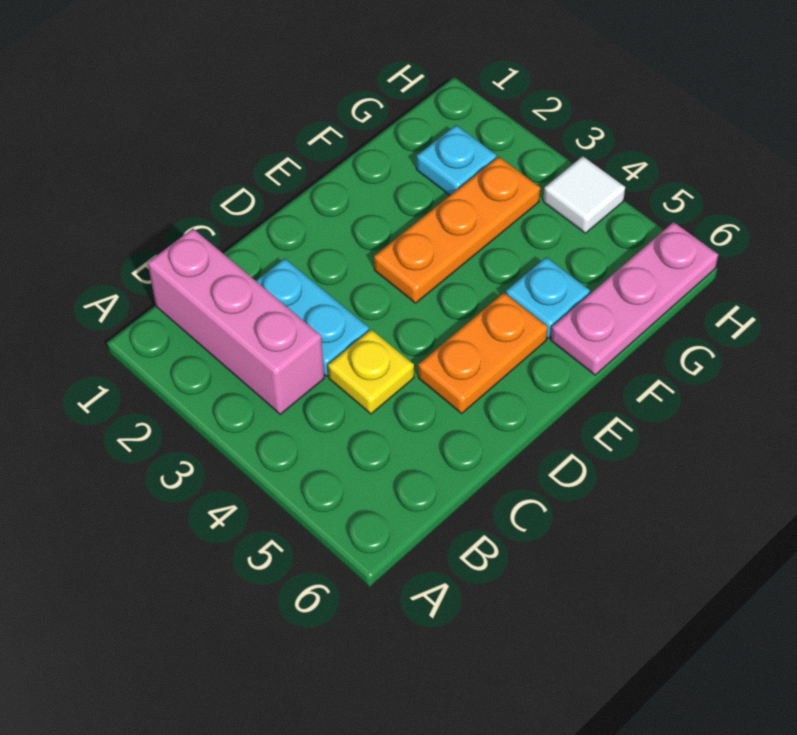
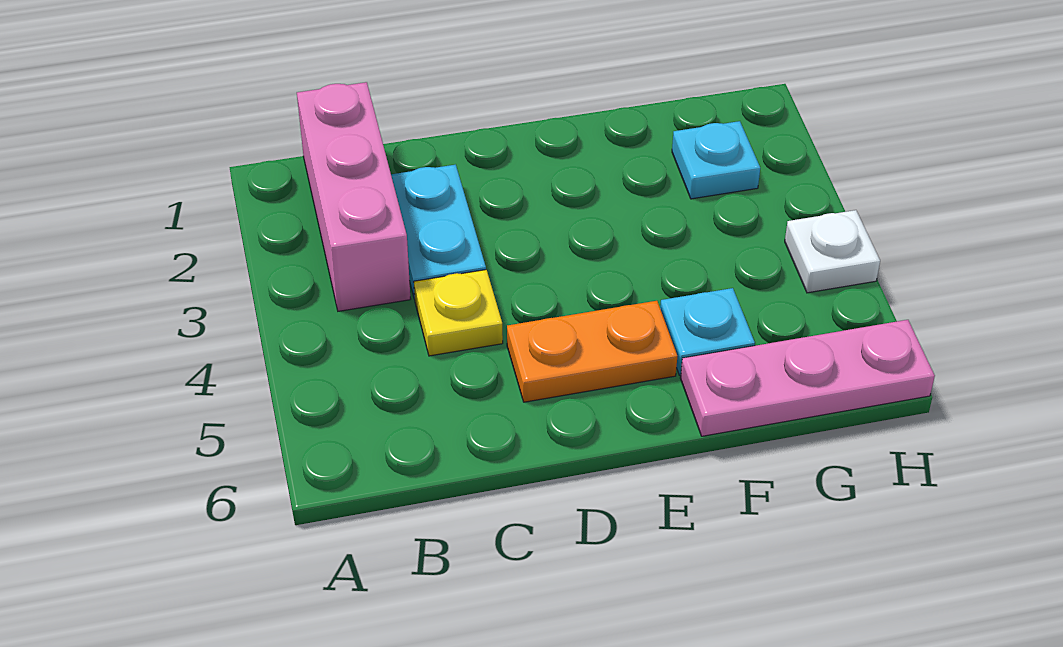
orange 1x3 plate [374,157,540,303] -> none
white 1x1 tile [543,156,625,233] -> white 1x1 plate [785,210,880,293]

